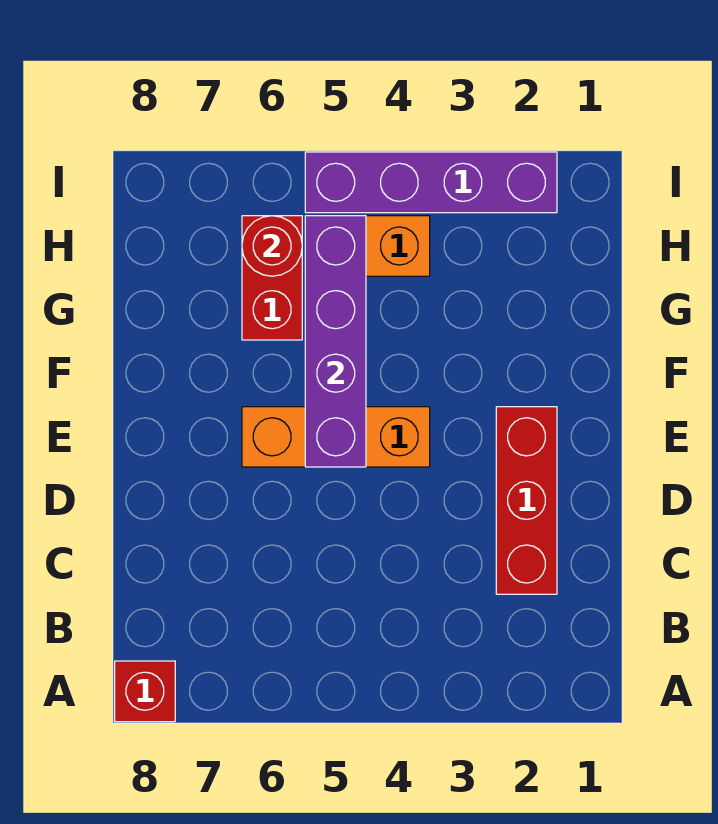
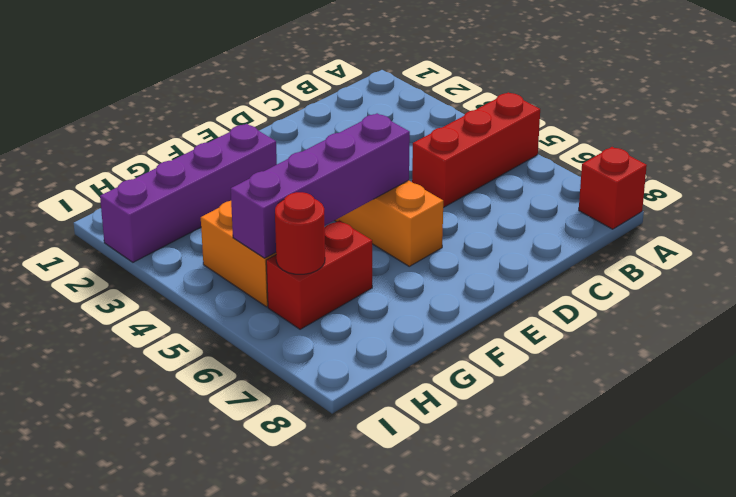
red 1x3 brick [496,407,557,594] -> red 1x3 brick moved to [412,92,540,207]
purple 1x4 brick [305,152,557,213] -> purple 1x4 brick turned to [100,124,277,262]

